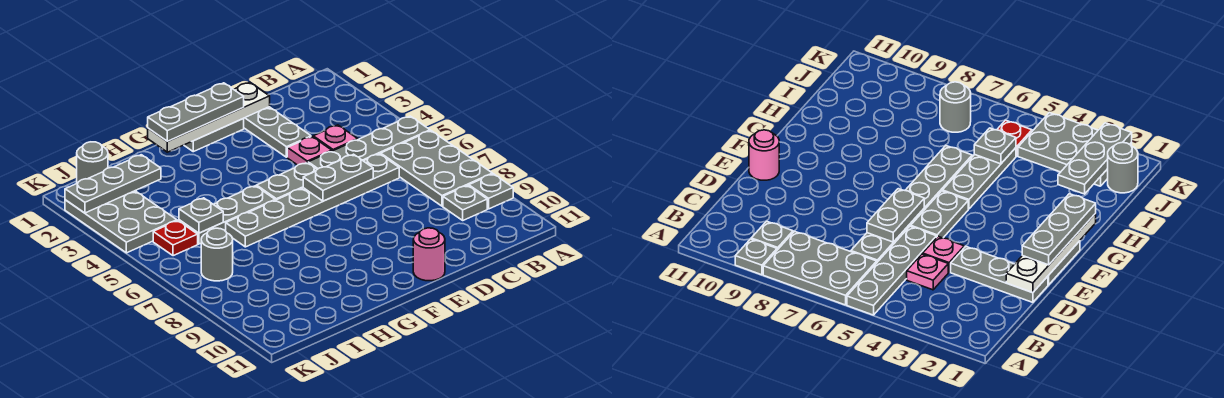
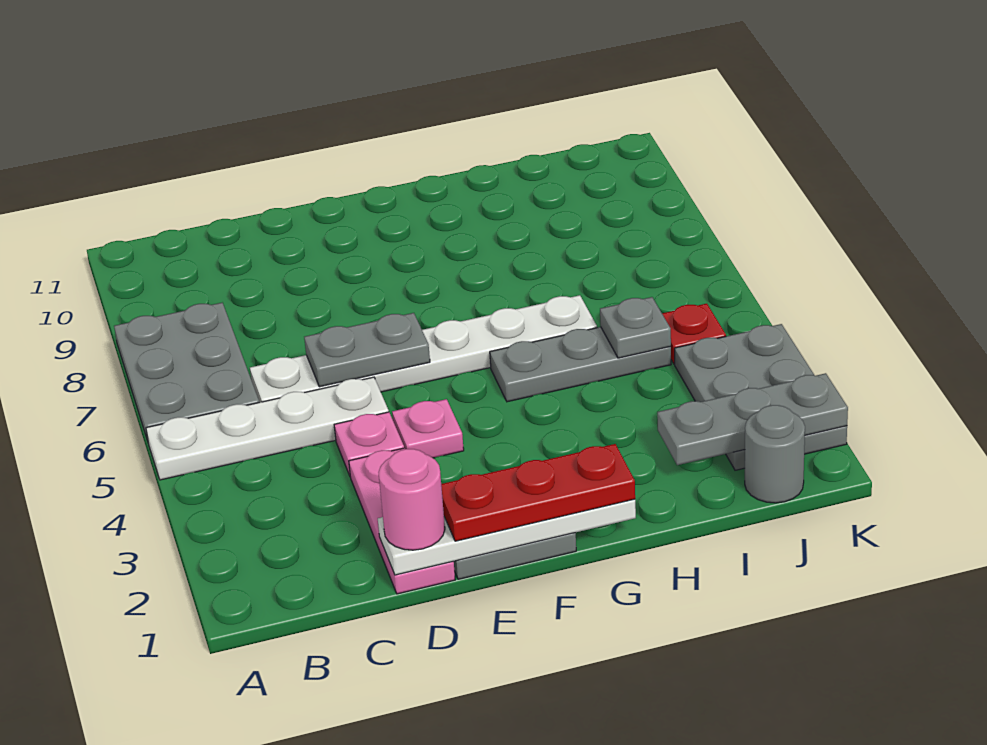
grey 1x4 plate [308,116,430,169] -> white 1x4 plate [146,377,389,480]
grey 1x1 plate [469,174,513,209] -> none
grey 1x1 plate [443,186,487,220] -> none
pink 1x1 plate [313,125,358,151] -> pink 1x1 plate moved to [392,399,464,458]
grey 1x6 plate [226,154,399,247] -> white 1x6 plate [250,295,597,402]
grey 1x3 plate [243,107,311,157] -> pink 1x3 plate [349,448,455,594]
grey 1x3 plate [148,83,244,141] -> red 1x3 plate [441,444,635,541]
grey 1x2 plate [257,163,317,200] -> none
pink 1x1 round brick [413,228,445,281] -> pink 1x1 round brick moved to [378,449,445,550]
grey 1x1 round brick [201,228,233,281] -> none

